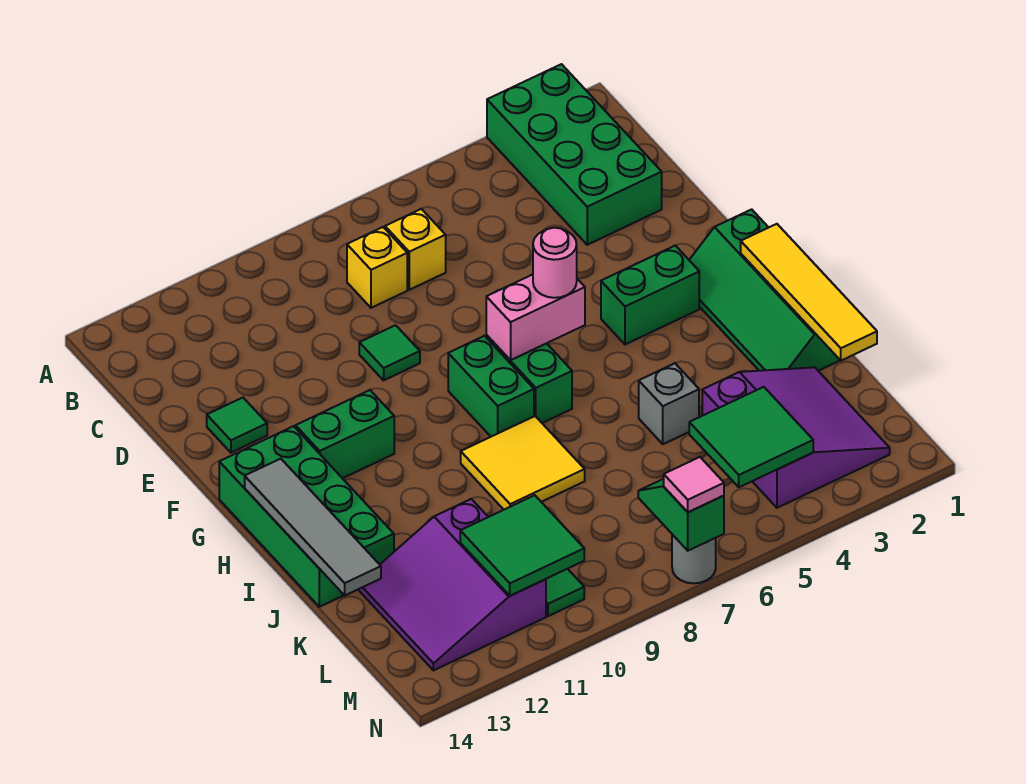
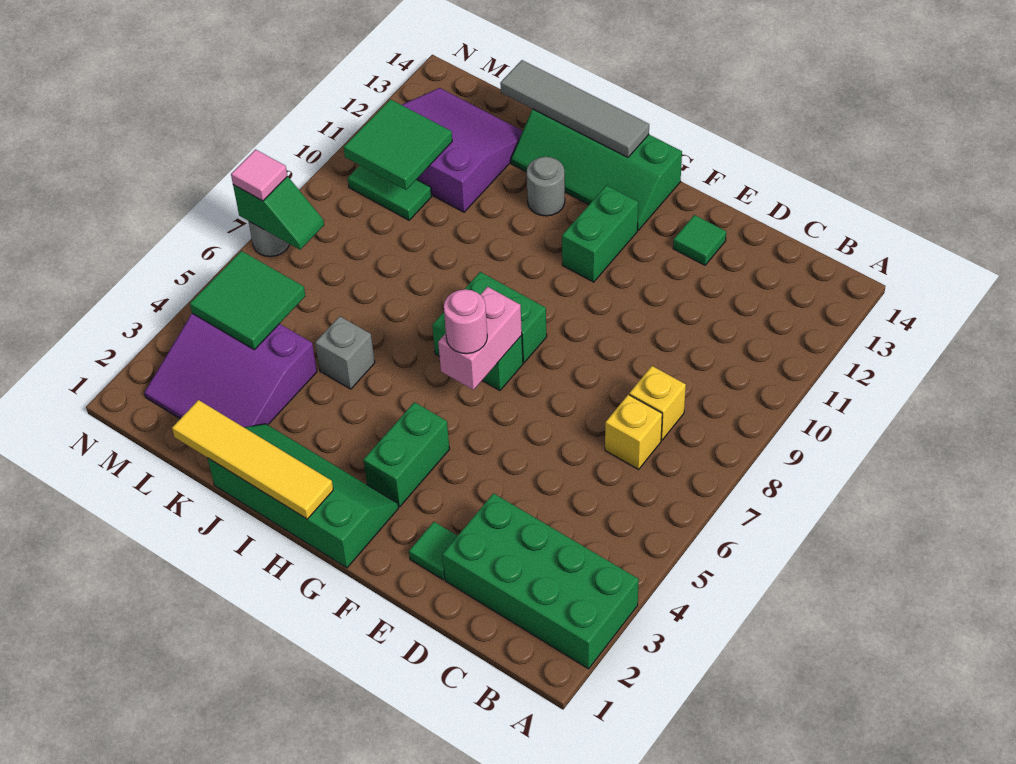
green 1x1 tile [359,325,420,380] -> green 1x1 tile moved to [409,522,457,580]
green 2x4 brick [219,426,394,607] -> green 2x4 slope [511,109,682,230]
yellow 2x2 tile [461,416,585,510] -> none
none -> grey 1x1 round brick [527,157,565,216]

